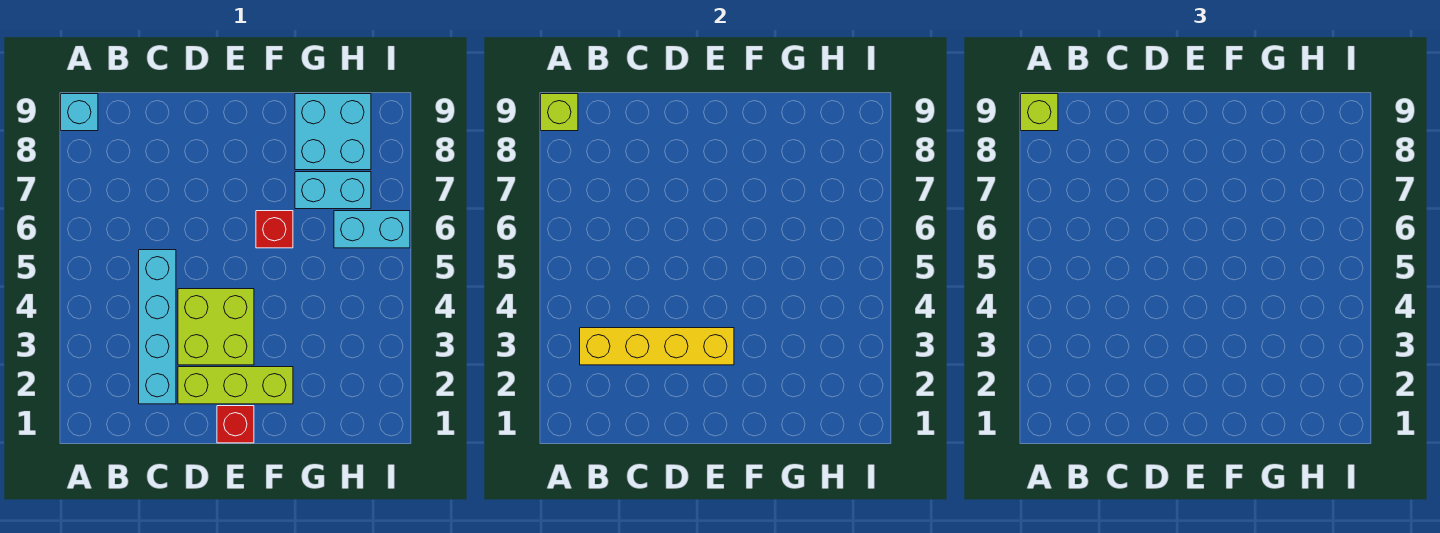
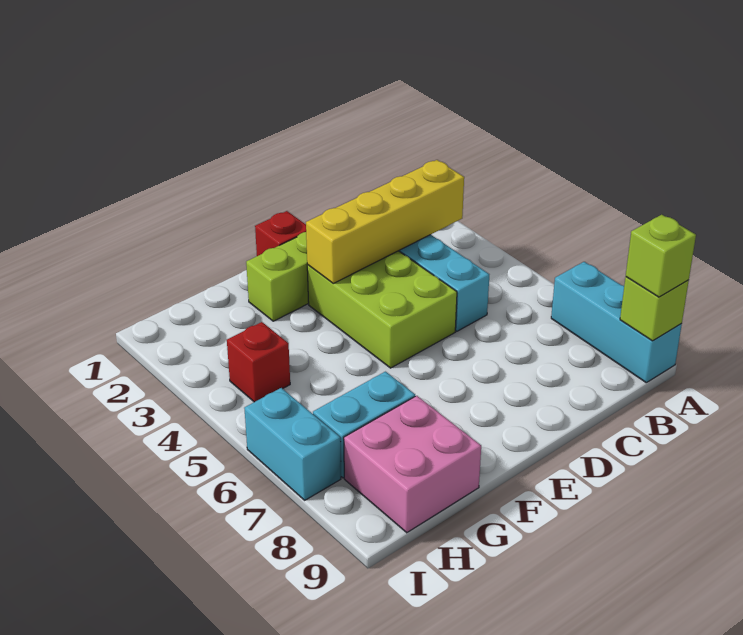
cyan 1x1 brick [61,94,98,131] -> cyan 1x3 brick [551,262,682,383]
lime 2x2 brick [178,289,254,365] -> lime 2x3 brick [307,251,457,368]
red 1x1 brick [256,211,293,248] -> red 1x1 brick moved to [227,322,290,402]
cyan 2x2 brick [295,94,371,170] -> pink 2x2 brick [344,396,481,533]
cyan 1x2 brick [334,211,410,248] -> cyan 1x2 brick turned to [244,388,341,500]

